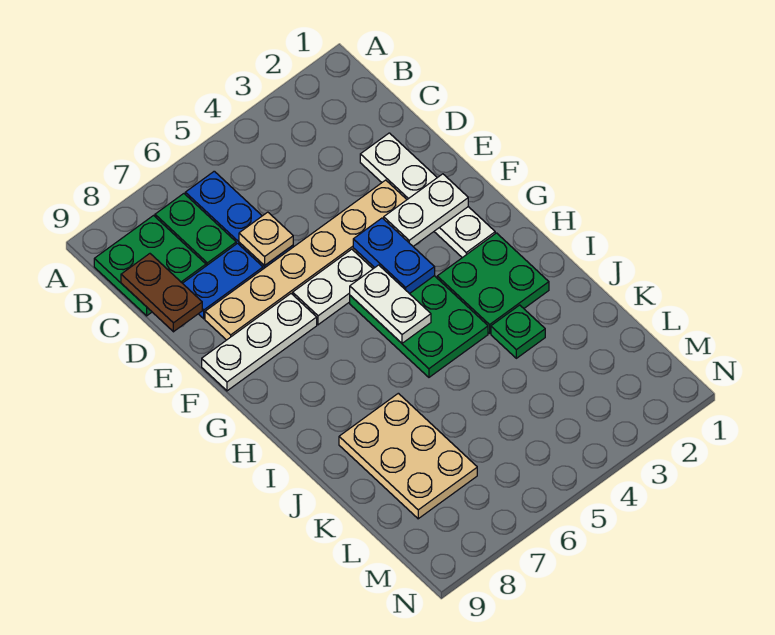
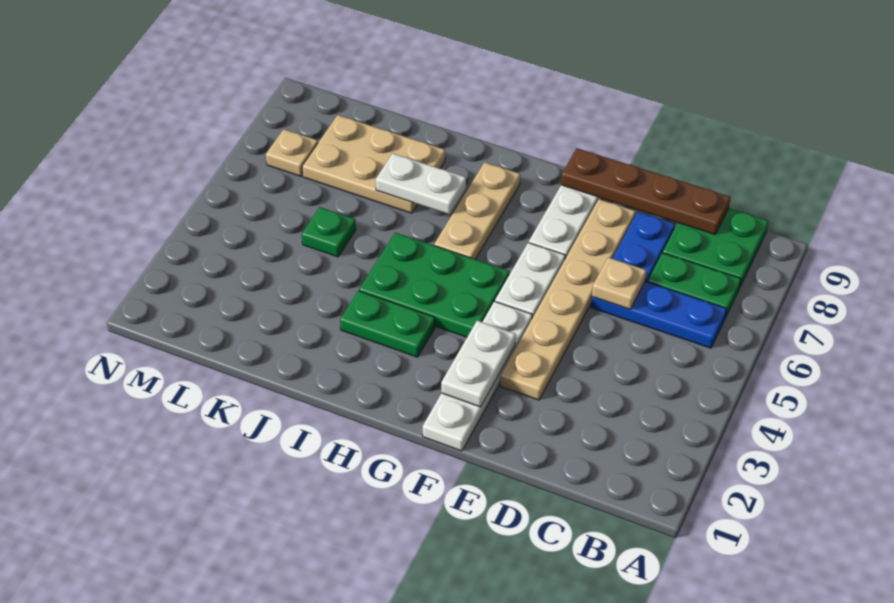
brown 1x2 plate [121,254,202,332] -> brown 1x4 plate [561,148,730,234]
white 1x4 plate [360,133,495,258] -> white 1x4 plate turned to [422,301,532,451]
blue 1x2 plate [353,218,435,294] -> none
white 1x2 plate [350,265,431,343] -> white 1x2 plate moved to [376,154,466,214]
green 2x2 plate [437,233,549,333] -> green 1x2 plate [340,291,435,357]
none -> tan 1x3 plate [434,162,520,259]
green 1x1 plate [491,305,545,358] -> green 1x1 plate moved to [302,207,356,257]
none -> tan 1x1 plate [266,129,318,176]

